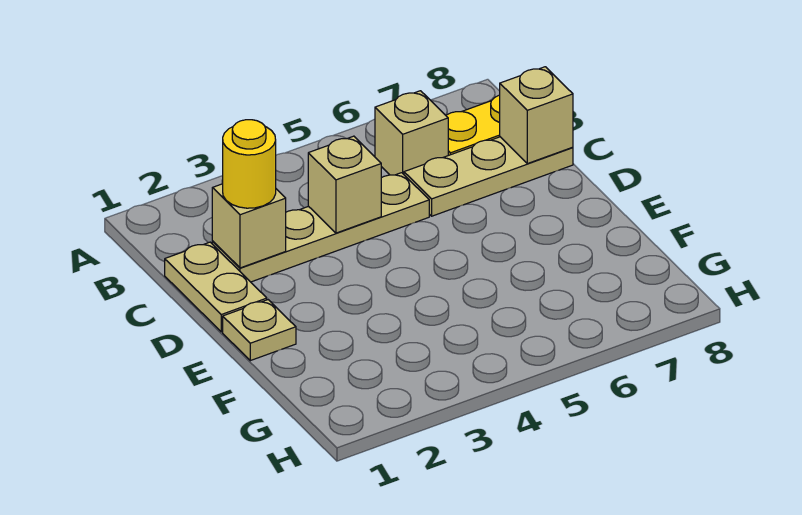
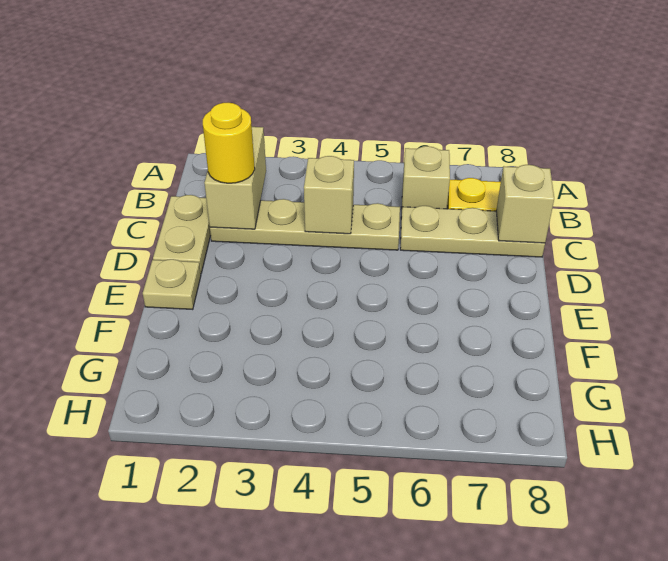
tan 1x1 brick [212,184,286,268] -> tan 1x2 brick [204,127,266,229]

